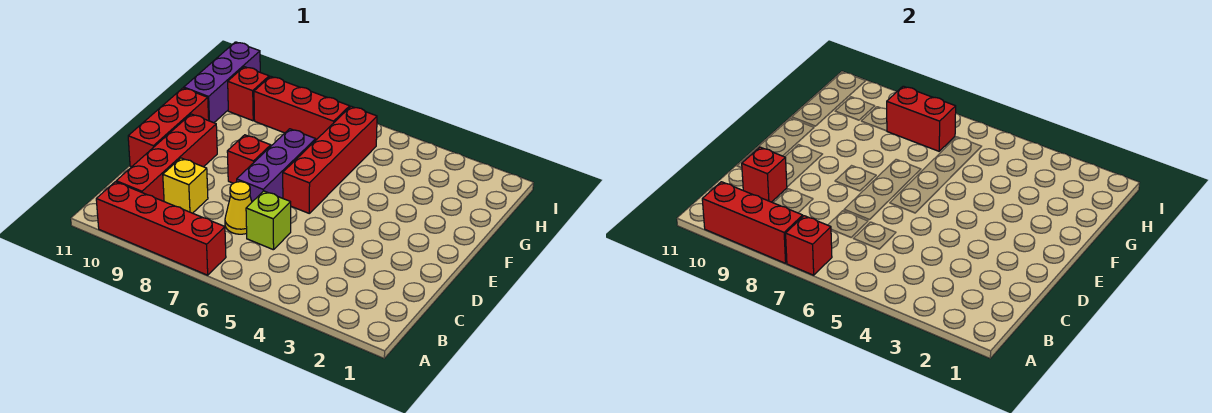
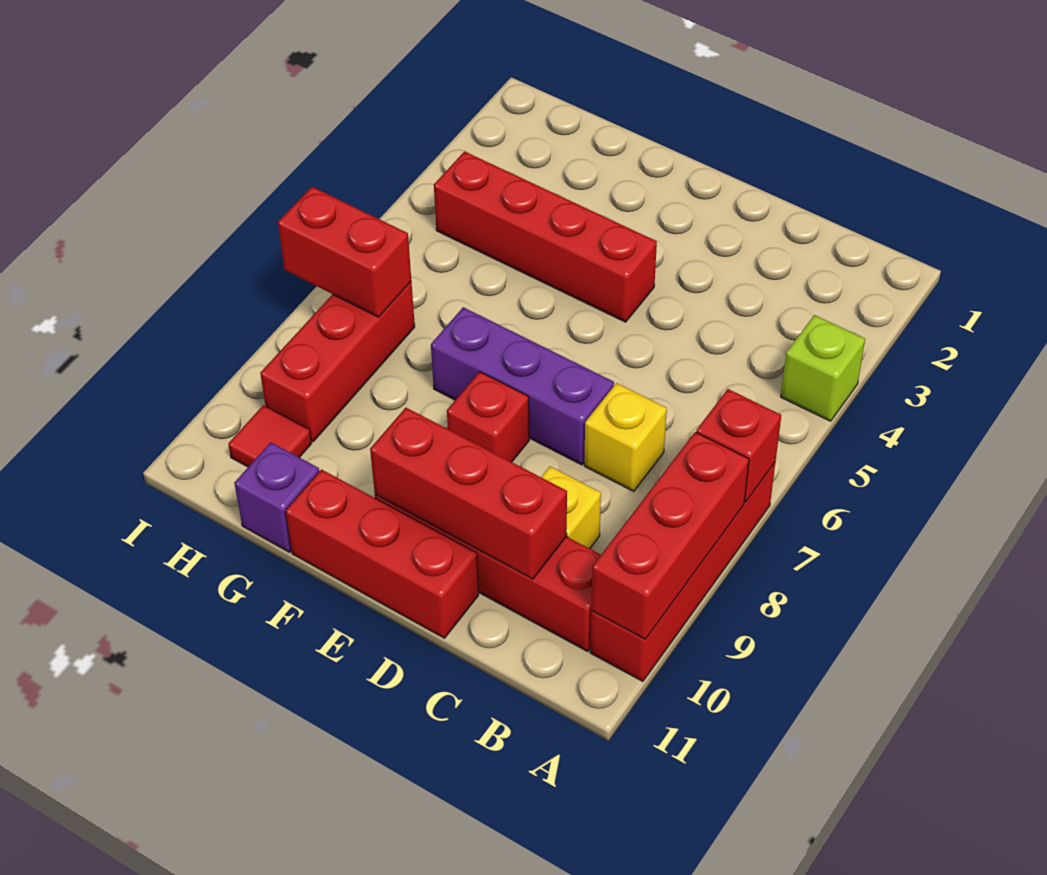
lime 1x1 brick [246,191,291,250] -> lime 1x1 brick moved to [781,315,865,421]
yellow 1x1 cone [225,182,252,234] -> yellow 1x1 brick [584,383,667,491]
red 1x1 brick [742,147,787,202] -> red 1x3 brick [370,408,567,579]
red 1x4 brick [283,106,377,213] -> red 1x4 brick moved to [434,152,657,322]
purple 1x3 brick [184,42,260,123] -> purple 1x1 brick [234,442,319,552]
red 1x2 brick [887,86,956,151] -> red 1x2 brick turned to [278,187,411,317]
red 1x1 brick [228,67,269,121] -> red 1x1 tile [228,405,312,467]

